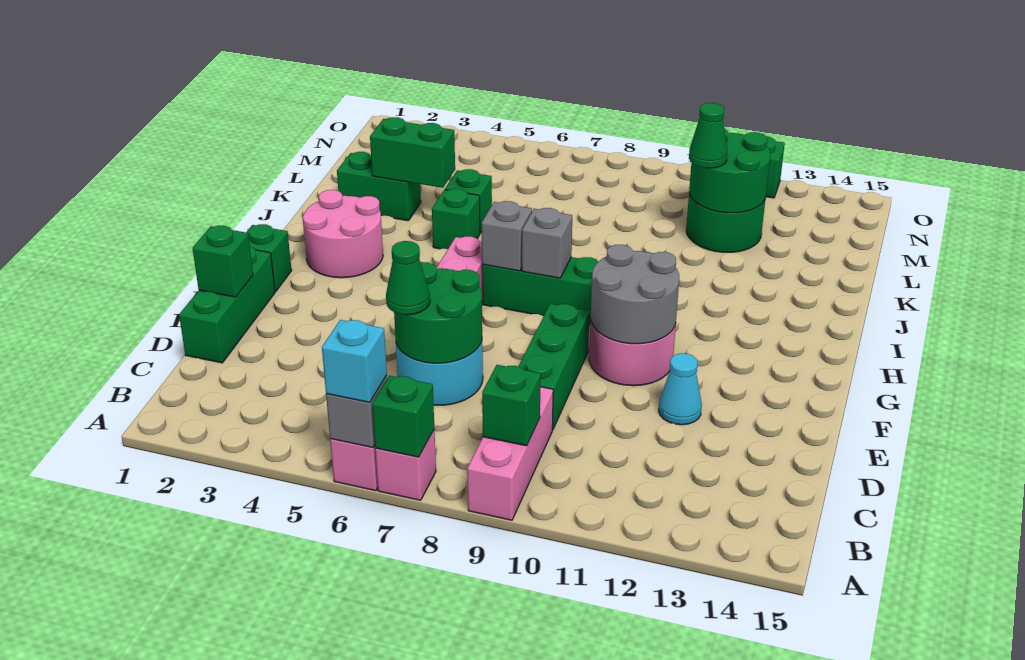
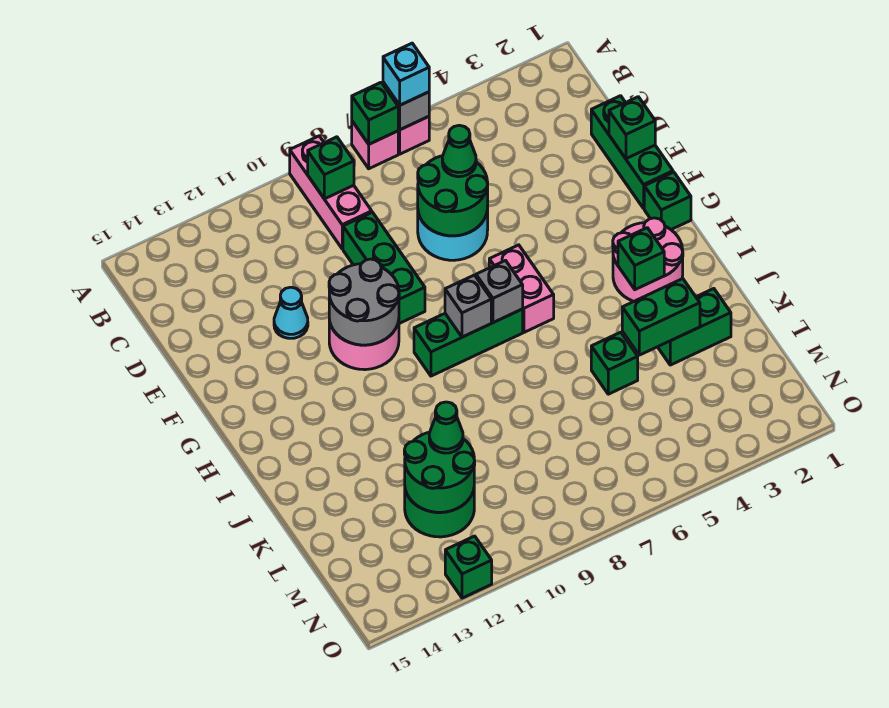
green 1x1 brick [432,189,480,249] -> green 1x1 brick moved to [618,228,664,290]

